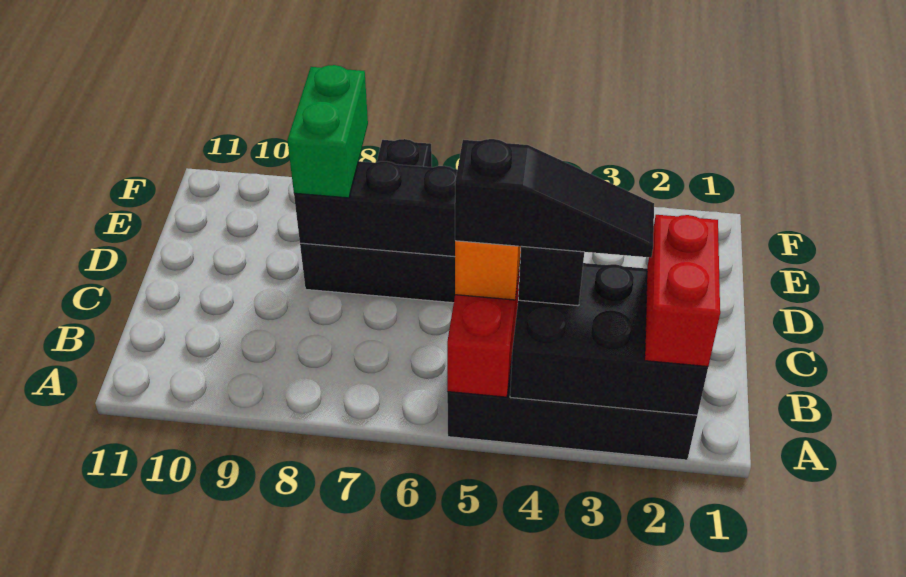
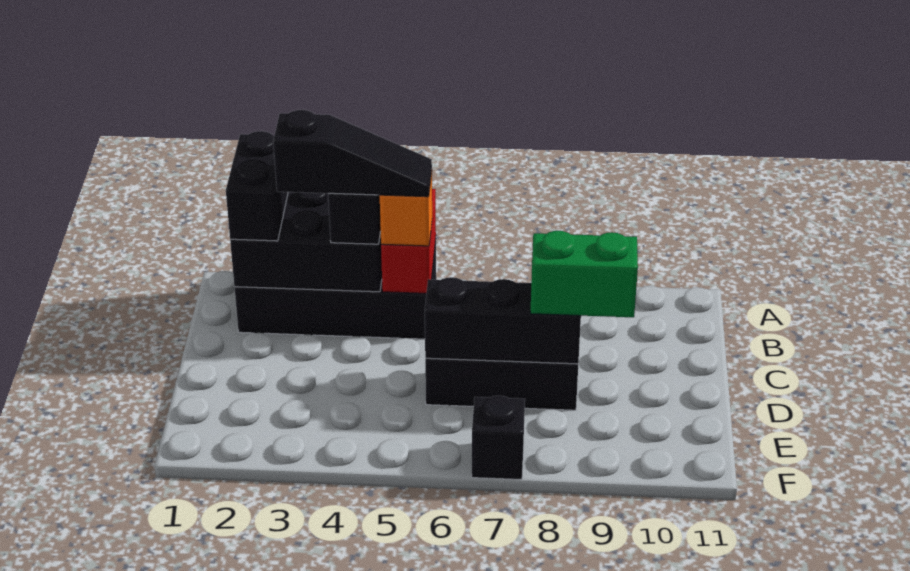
red 1x2 brick [645,215,720,366] -> black 1x2 brick [226,131,288,241]
black 1x3 slope [455,139,654,258] -> black 1x3 slope turned to [273,110,432,197]
green 1x2 brick [287,65,368,198] -> green 1x2 brick turned to [530,231,638,317]

